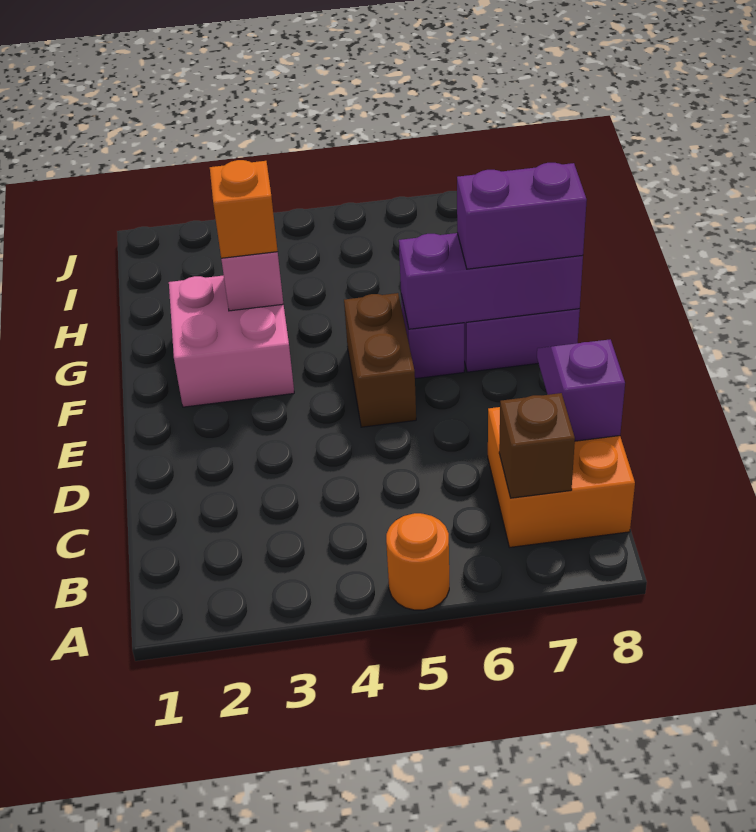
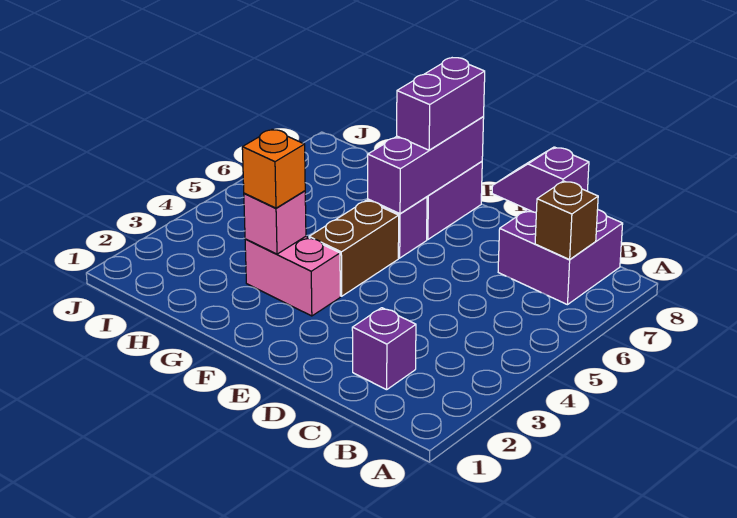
orange 1x1 round brick [386,513,449,610] -> none
orange 2x2 brick [488,407,635,547] -> purple 2x2 brick [498,210,623,305]
none -> purple 1x1 brick [352,308,416,390]
brown 1x2 brick [344,293,416,427] -> brown 1x2 brick turned to [309,200,399,296]
pink 2x2 brick [169,275,294,407] -> pink 1x2 brick [245,236,340,316]

